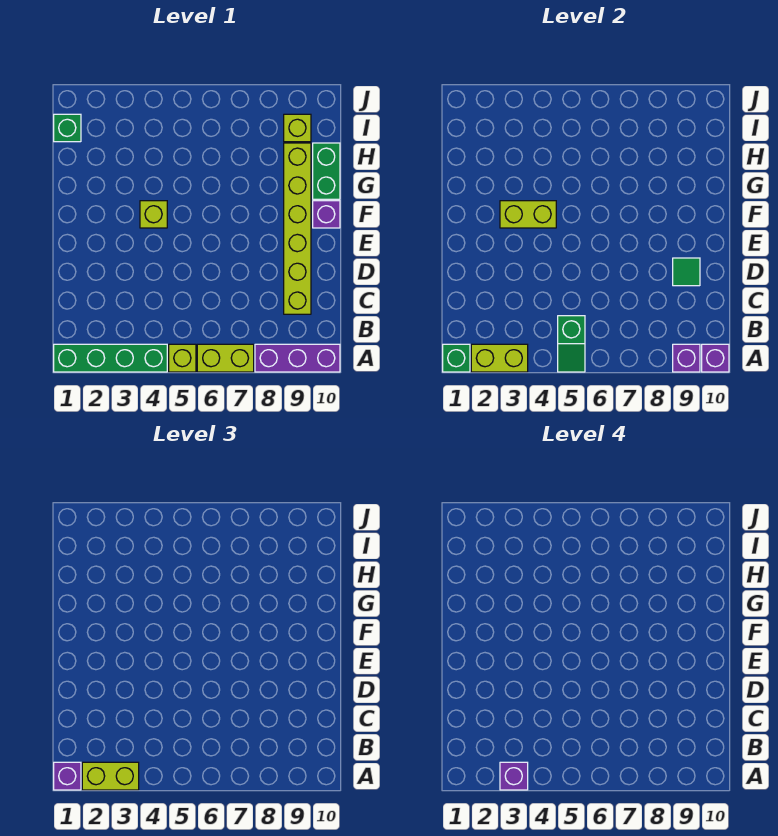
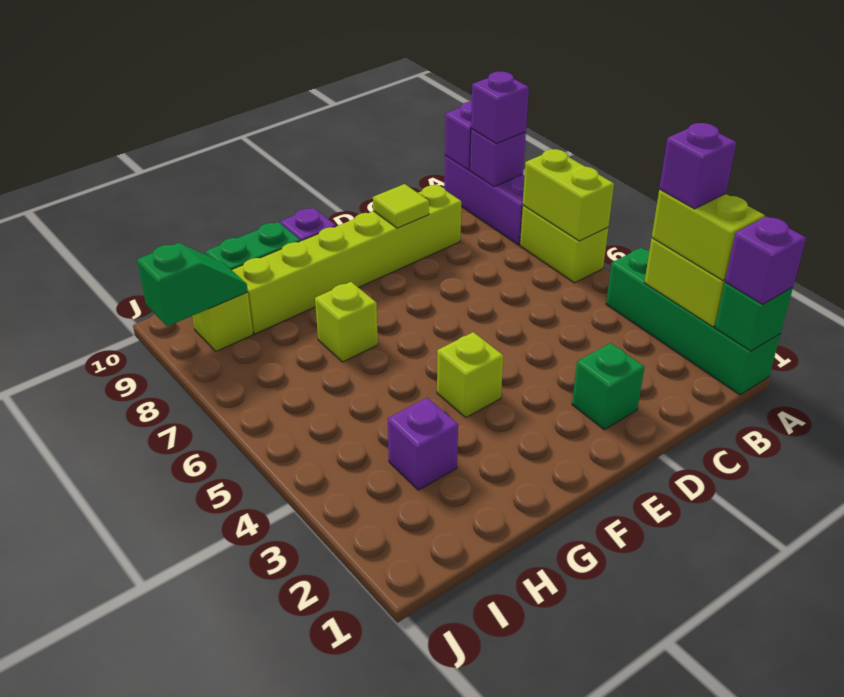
lime 1x1 brick [169,344,196,372] -> lime 1x1 brick moved to [315,282,378,362]
green 1x2 slope [558,316,585,372] -> green 1x2 slope moved to [137,243,248,326]
none -> purple 1x1 brick [471,72,529,144]
green 1x1 tile [673,258,700,286] -> lime 1x1 tile [373,184,429,228]
lime 1x2 brick [500,201,556,228] -> lime 1x2 brick moved to [523,149,614,241]
none -> purple 1x1 brick [388,398,458,490]
green 1x1 brick [54,114,81,142] -> green 1x1 brick moved to [572,343,645,430]

